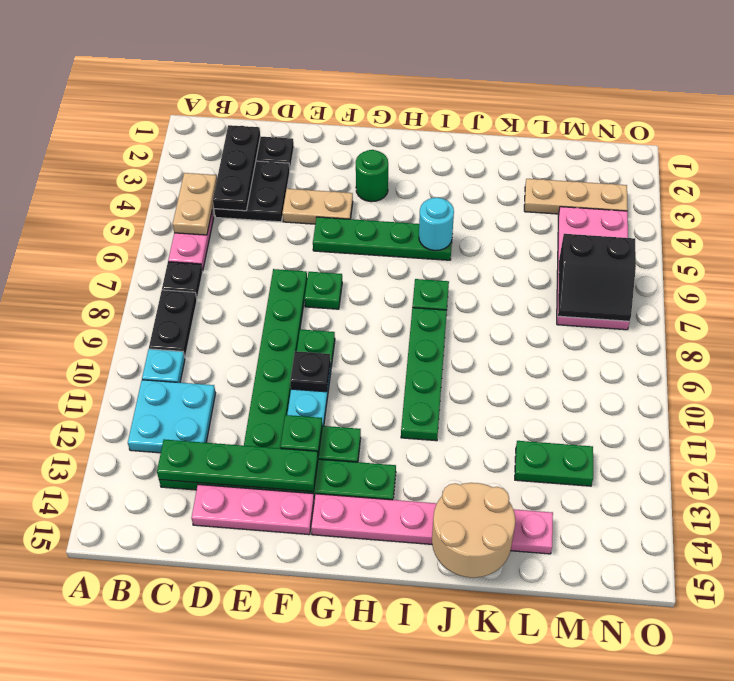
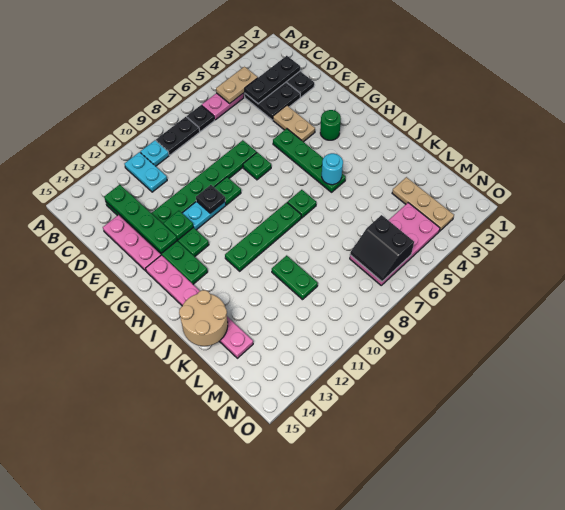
cyan 2x2 plate [128,380,216,453] -> cyan 1x2 plate [124,152,167,192]
green 1x2 plate [515,441,593,486] -> green 1x2 plate moved to [272,255,318,300]

